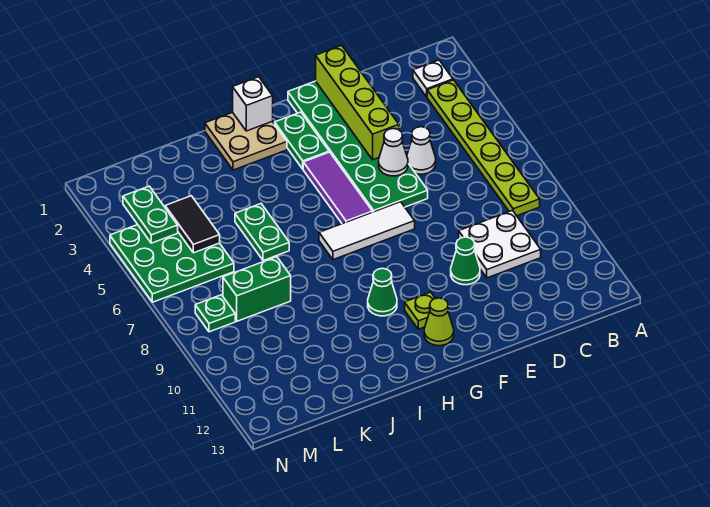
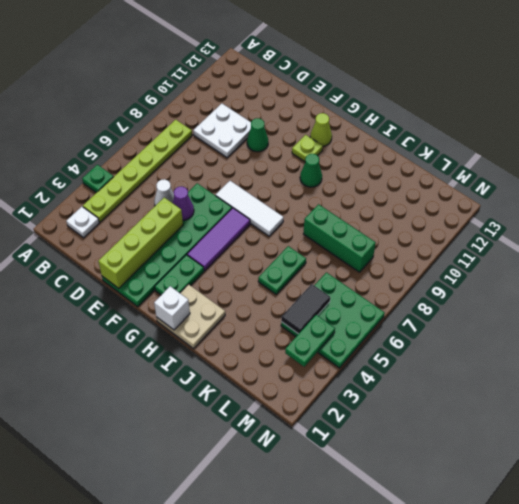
white 1x1 cone [379,129,408,176] -> purple 1x1 cone [173,186,194,220]
green 1x2 brick [223,257,291,321] -> green 1x3 brick [303,204,376,272]
green 1x1 plate [195,295,235,332] -> green 1x1 plate moved to [82,165,114,193]

